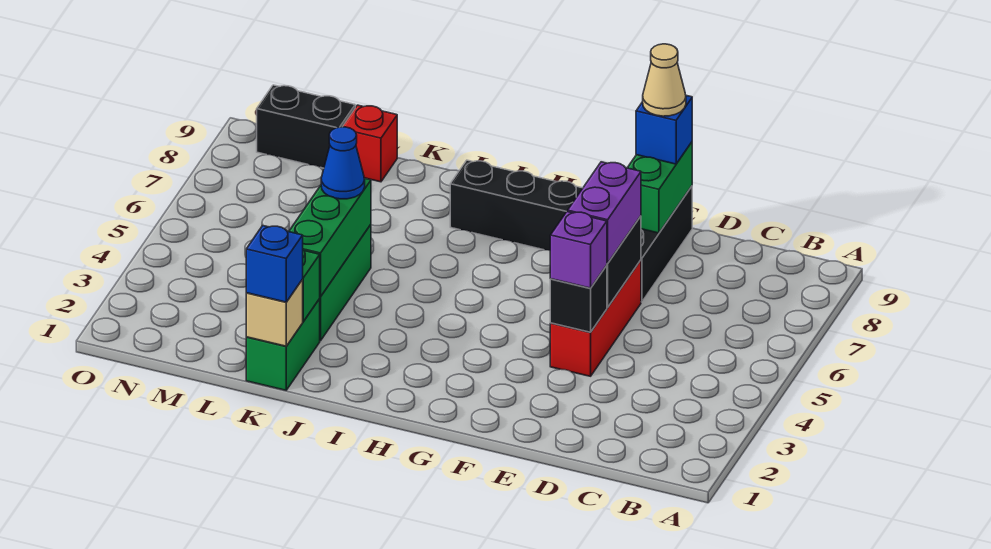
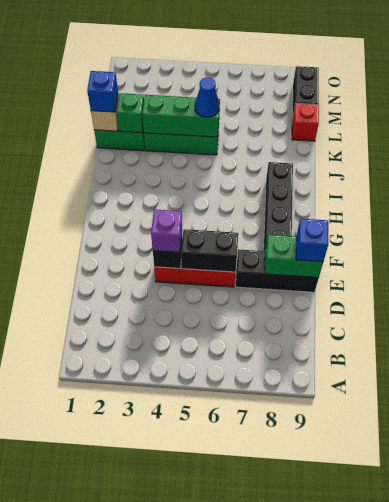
purple 1x2 brick [568,162,641,263] -> none
tan 1x1 cone [643,44,686,116] -> none

